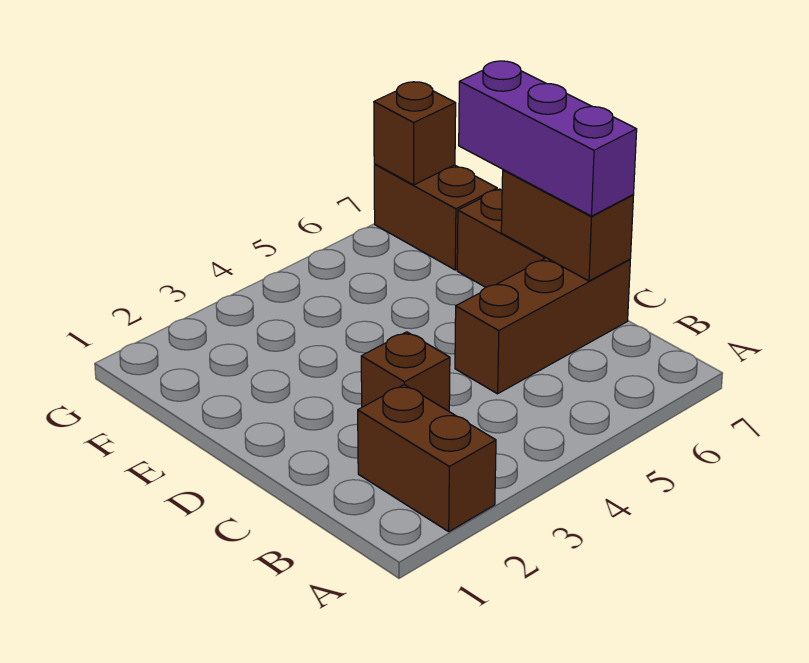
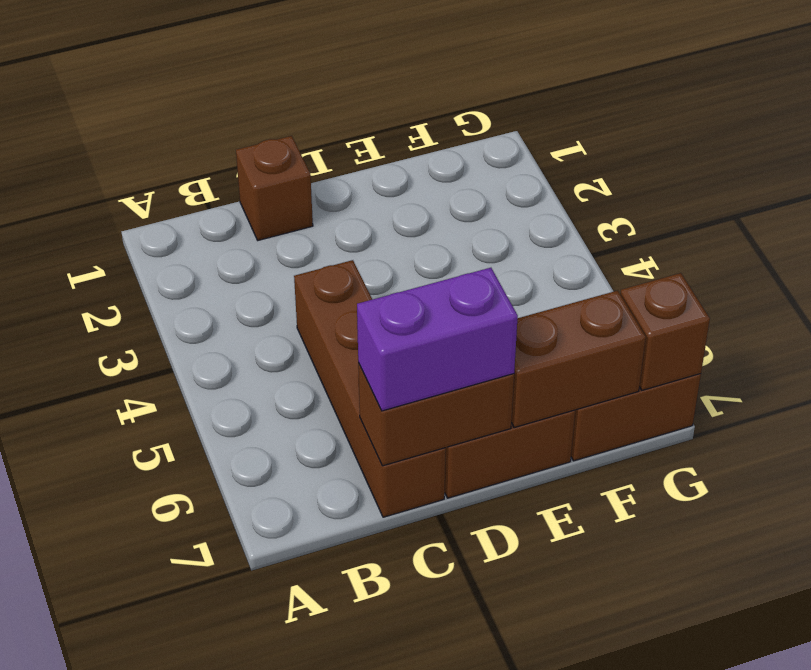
brown 1x2 brick [358,385,496,532] -> brown 1x2 brick moved to [511,291,646,428]
brown 1x1 brick [361,332,450,411] -> brown 1x1 brick moved to [236,136,313,240]
brown 1x3 brick [455,258,630,394] -> brown 1x4 brick [294,260,446,517]
purple 1x3 brick [459,61,637,216] -> purple 1x2 brick [357,268,518,411]

